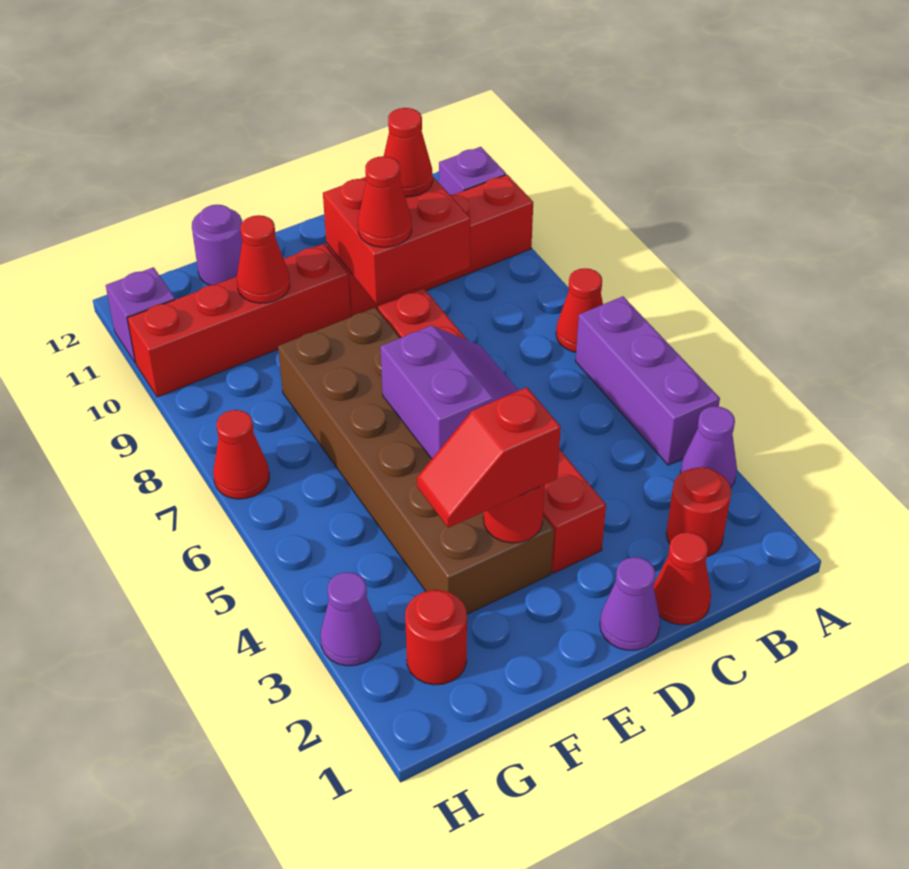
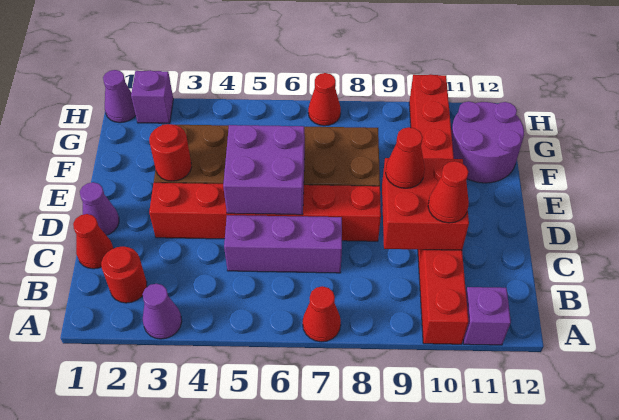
purple 1x3 brick [576,296,720,465] -> purple 1x3 brick moved to [224,215,342,273]
purple 2x2 slope [380,326,518,459] -> purple 2x2 brick [223,125,305,215]
red 1x2 slope [417,387,561,528] -> none
red 1x1 cone [237,215,290,303] -> none
purple 1x1 round brick [192,205,243,285] -> purple 2x2 round brick [451,101,524,183]
red 1x1 round brick [405,590,467,685] -> none
purple 1x1 cone [321,572,381,666] -> purple 1x1 cone moved to [103,70,136,123]
purple 1x1 brick [106,267,175,363] -> purple 1x1 brick moved to [131,70,173,123]

